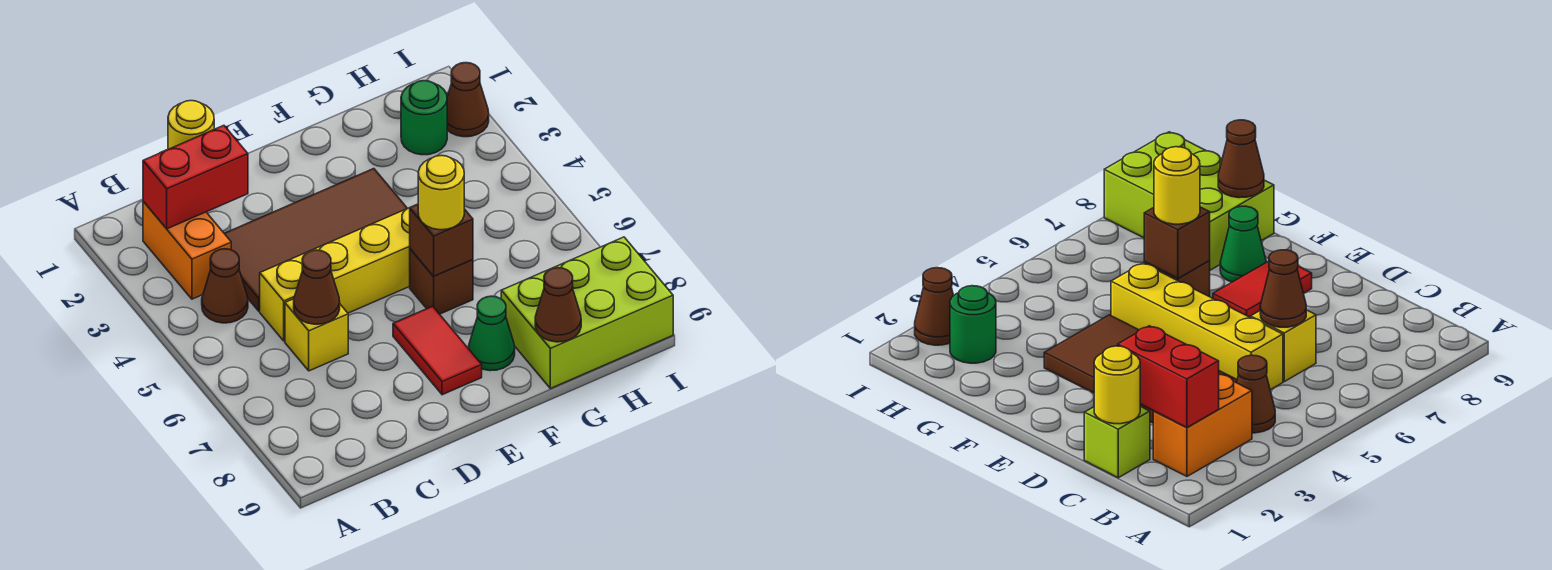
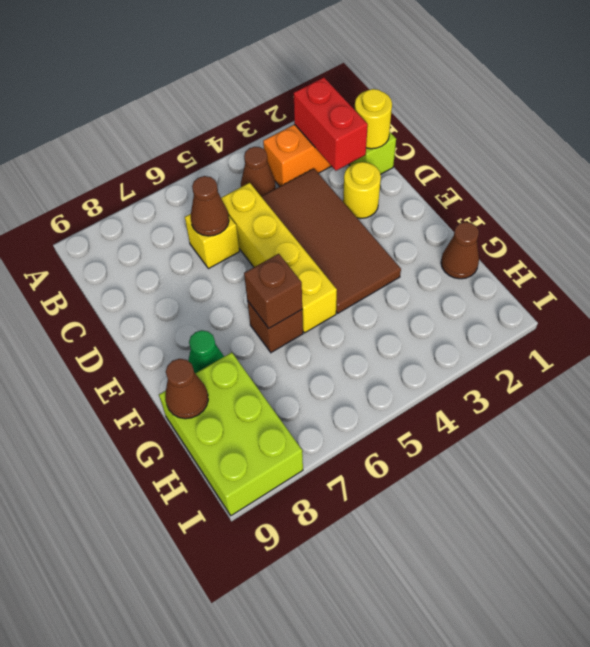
red 1x2 tile [393,306,482,395] -> none
yellow 1x1 round brick [418,156,464,230] -> yellow 1x1 round brick moved to [343,162,381,219]
green 1x1 round brick [401,81,447,155] -> none
brown 1x1 cone [447,63,489,137] -> brown 1x1 cone moved to [441,222,479,279]

